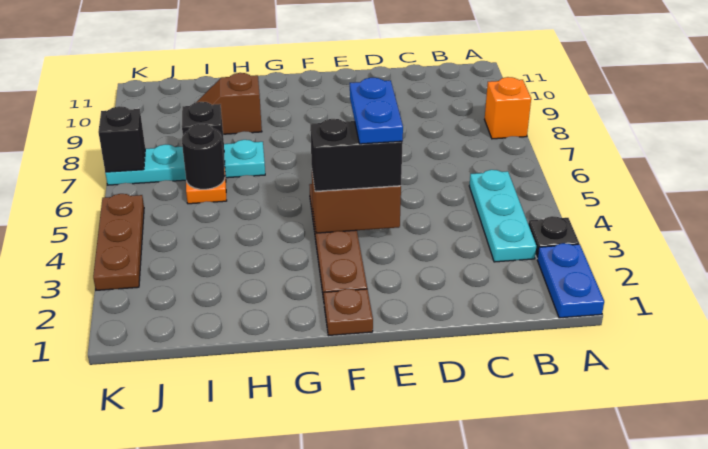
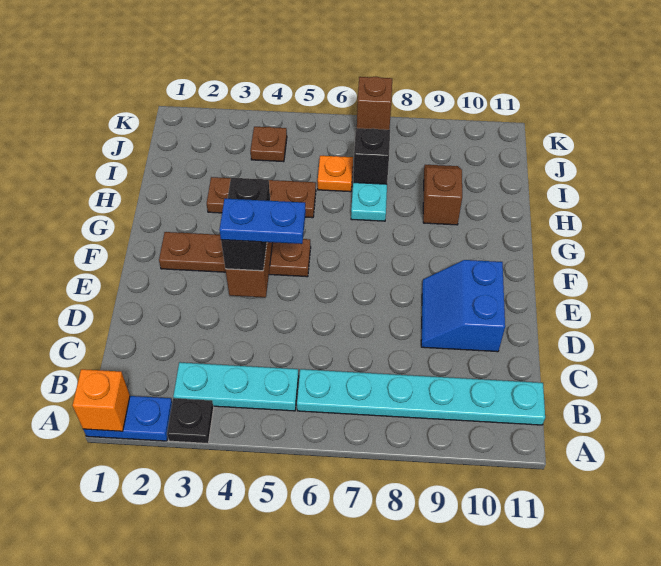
orange 1x1 brick [485,77,531,139] -> orange 1x1 brick moved to [72,369,130,431]
none -> cyan 1x6 plate [297,369,545,425]
none -> blue 2x2 slope [421,260,505,352]
brown 1x1 plate [324,289,373,336] -> brown 1x1 plate moved to [250,127,287,162]
black 1x1 round brick [182,124,225,189] -> none
brown 1x3 plate [93,194,144,290] -> brown 1x3 plate moved to [207,177,316,218]
black 1x1 brick [98,106,145,172] -> brown 1x1 brick [357,76,392,130]

